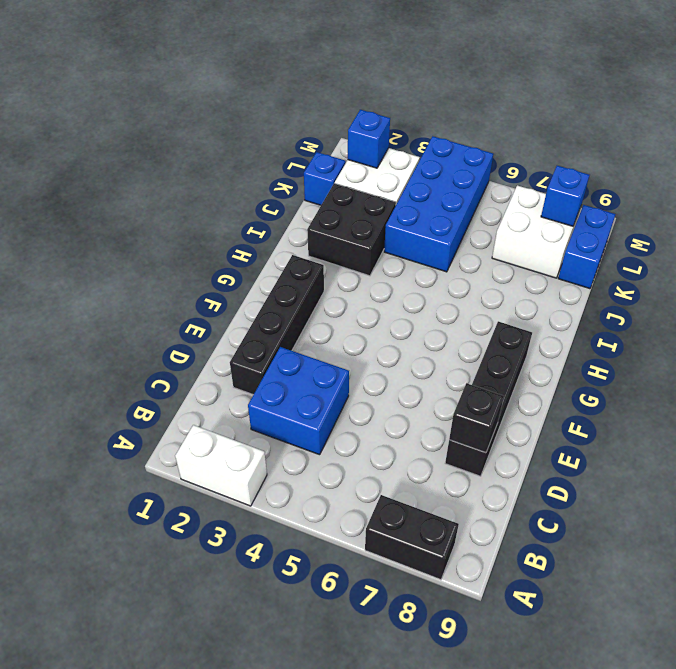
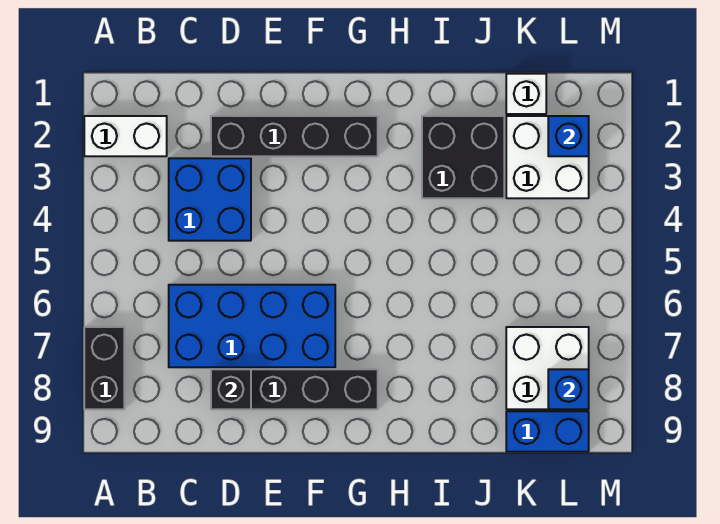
white 1x2 brick [175,425,267,506] -> white 1x2 brick turned to [84,116,167,156]
blue 2x4 brick [384,136,493,272] -> blue 2x4 brick moved to [169,285,335,367]
blue 1x1 brick [304,152,346,205] -> white 1x1 brick [506,74,546,114]

